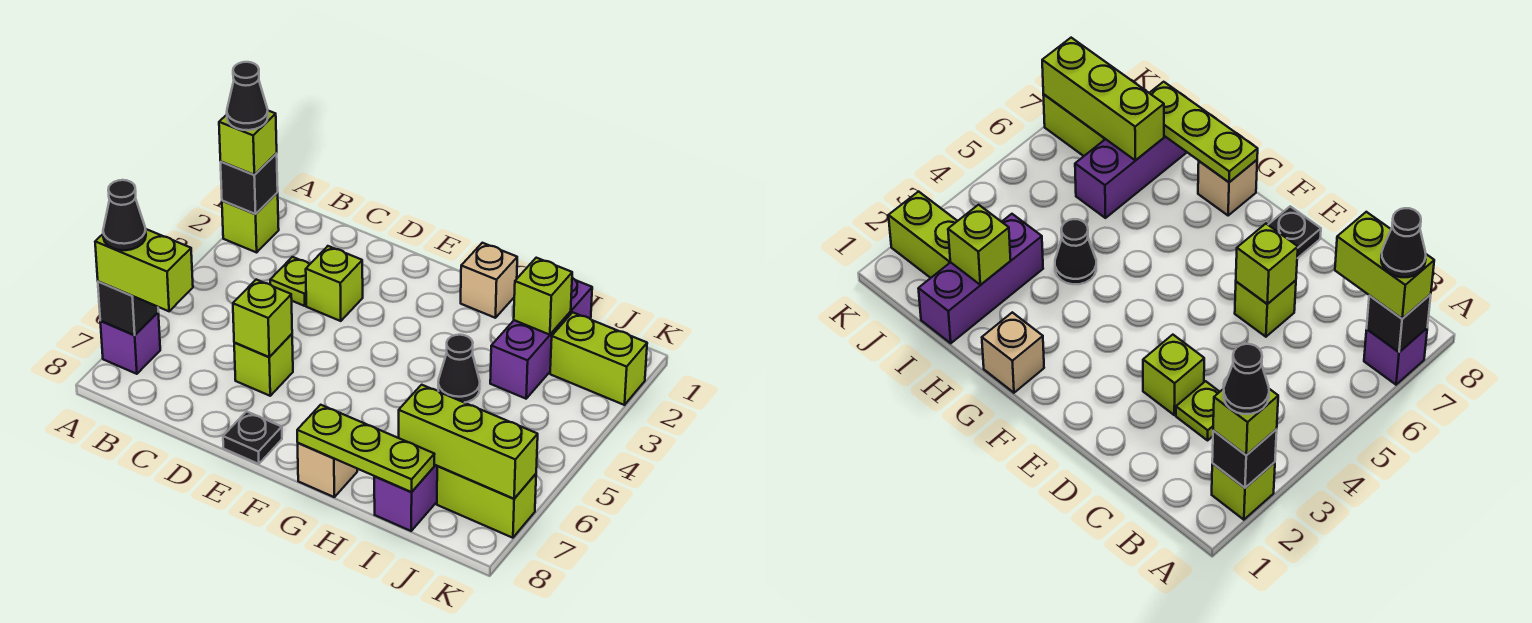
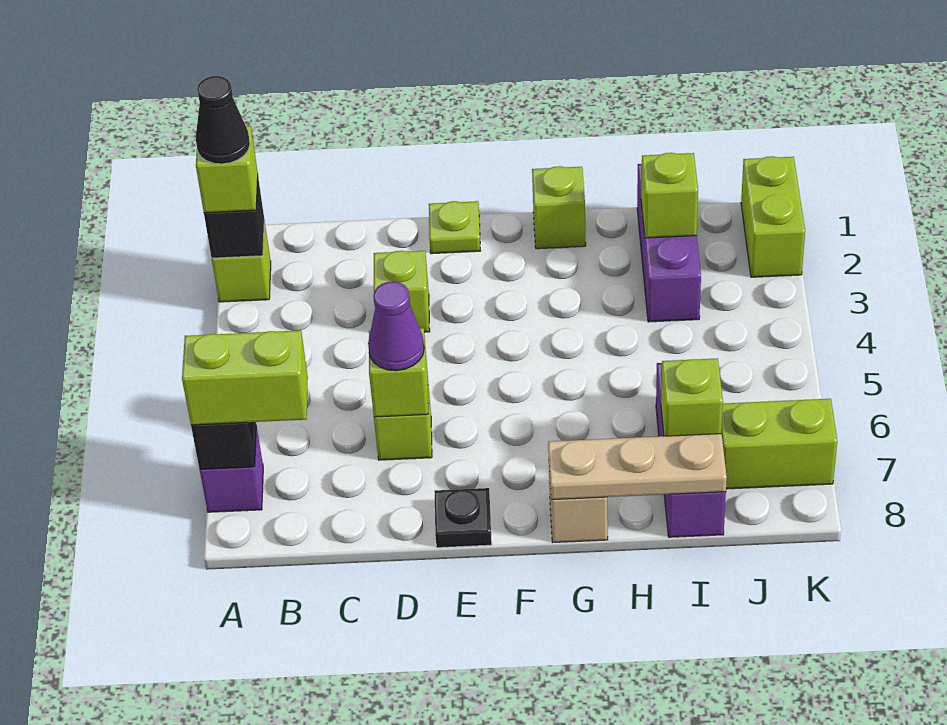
black 1x1 cone [103,180,146,250] -> none
lime 1x1 plate [270,257,310,306] -> lime 1x1 plate moved to [429,201,480,254]
none -> purple 1x1 cone [368,282,424,371]
tan 1x1 brick [461,243,517,318] -> lime 1x1 brick [532,166,586,249]
lime 1x3 plate [297,405,434,492] -> tan 1x3 plate [548,434,727,500]
black 1x1 cone [438,335,480,403] -> none
lime 1x3 brick [399,385,538,499] -> lime 1x1 brick [661,358,723,436]
lime 1x2 brick [550,312,647,405] -> lime 1x2 brick turned to [741,156,805,277]

